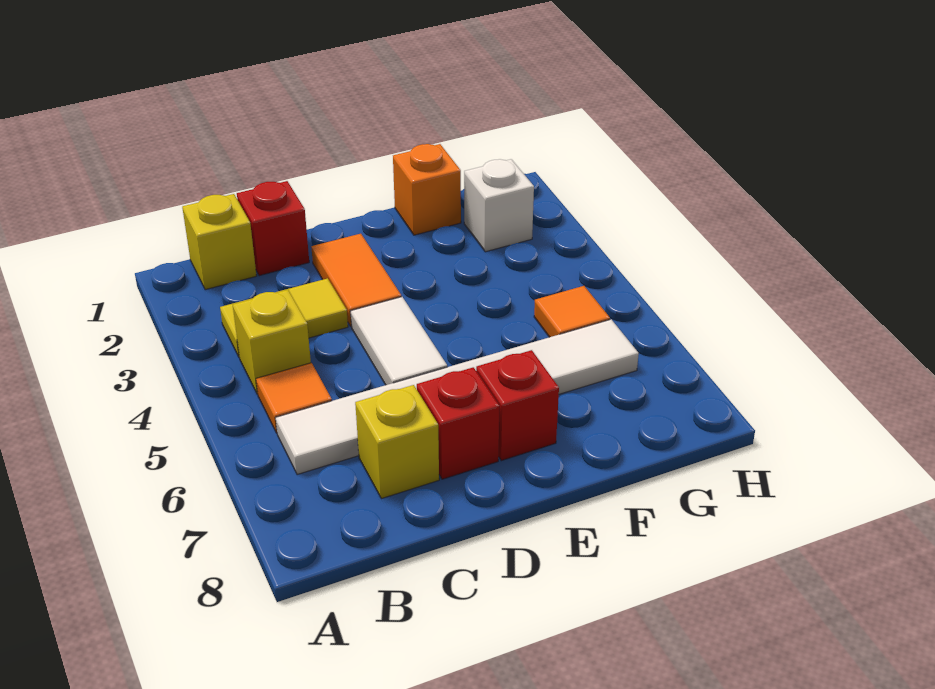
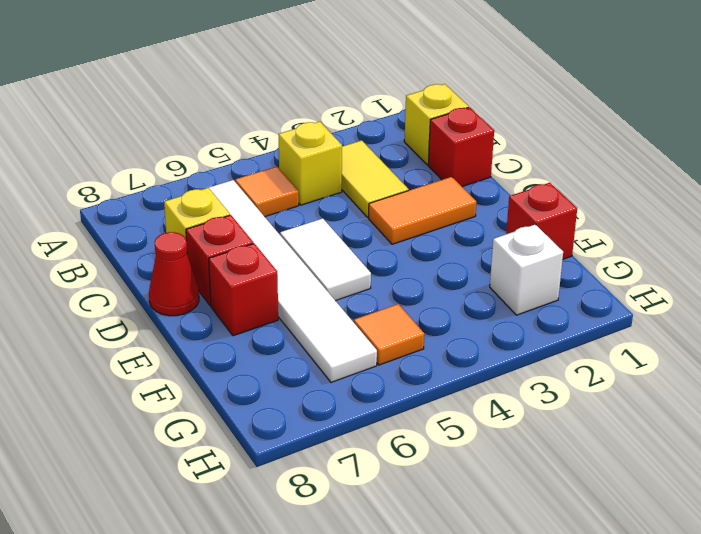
white 1x2 tile [350,297,447,385] -> white 1x2 tile turned to [280,218,371,301]
none -> red 1x1 cone [149,232,199,316]
orange 1x1 brick [393,144,461,235] -> red 1x1 brick [506,183,577,259]

